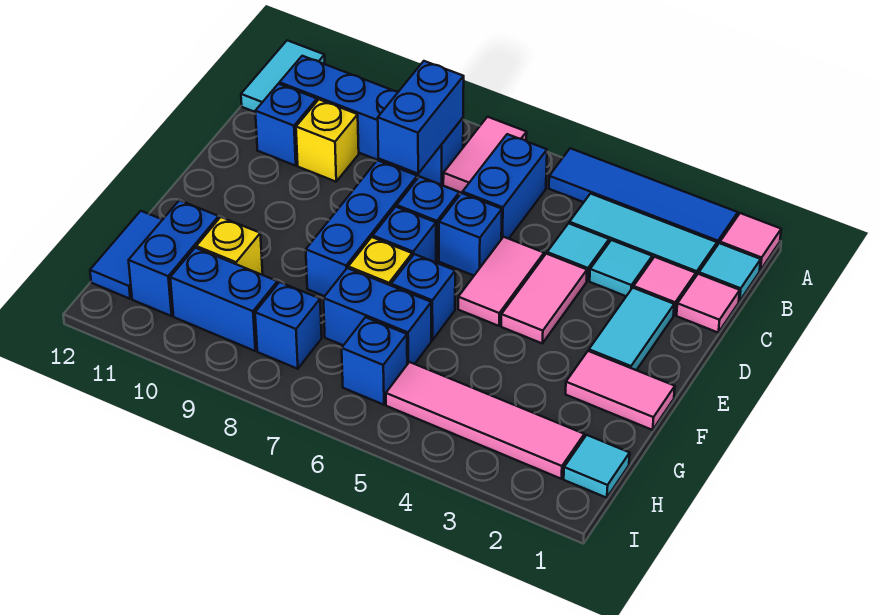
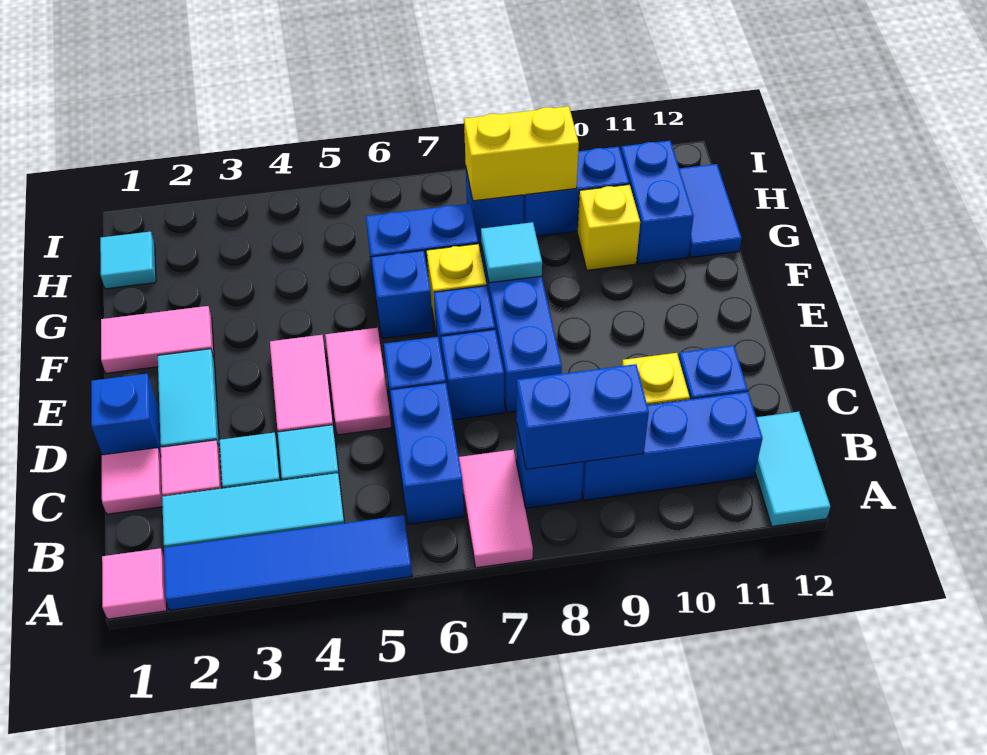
cyan 1x1 tile [699,243,761,301] -> cyan 1x1 tile moved to [481,222,542,283]
blue 1x2 brick [378,61,464,174] -> blue 1x2 brick turned to [517,364,649,469]
pink 1x4 tile [386,362,584,479] -> none
blue 1x1 brick [342,317,407,405] -> blue 1x1 brick moved to [91,374,161,456]
none -> yellow 1x2 brick [464,106,579,201]

